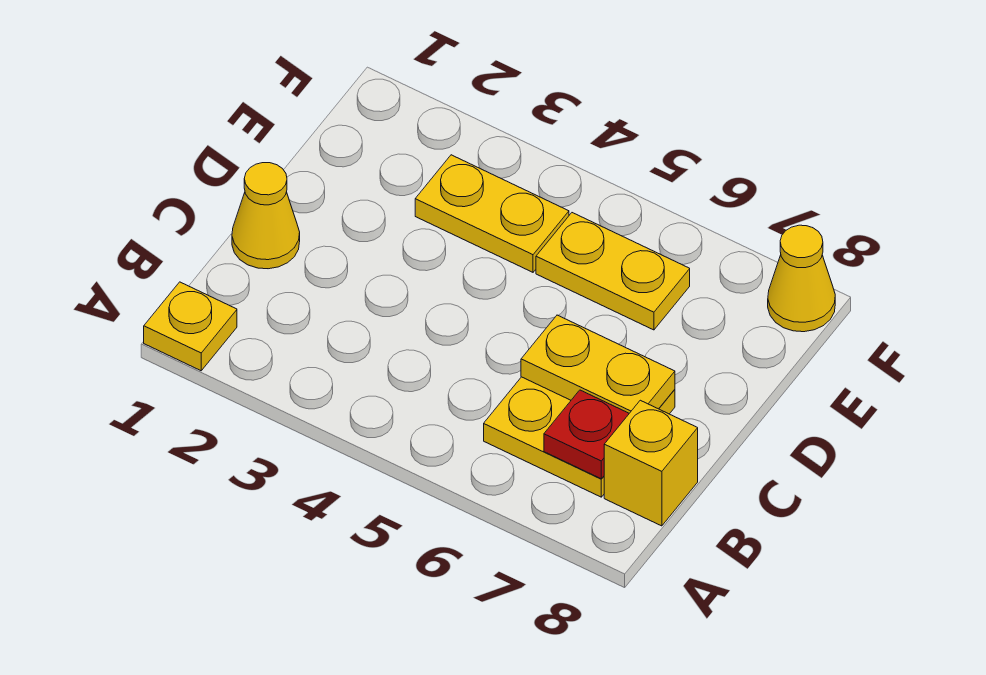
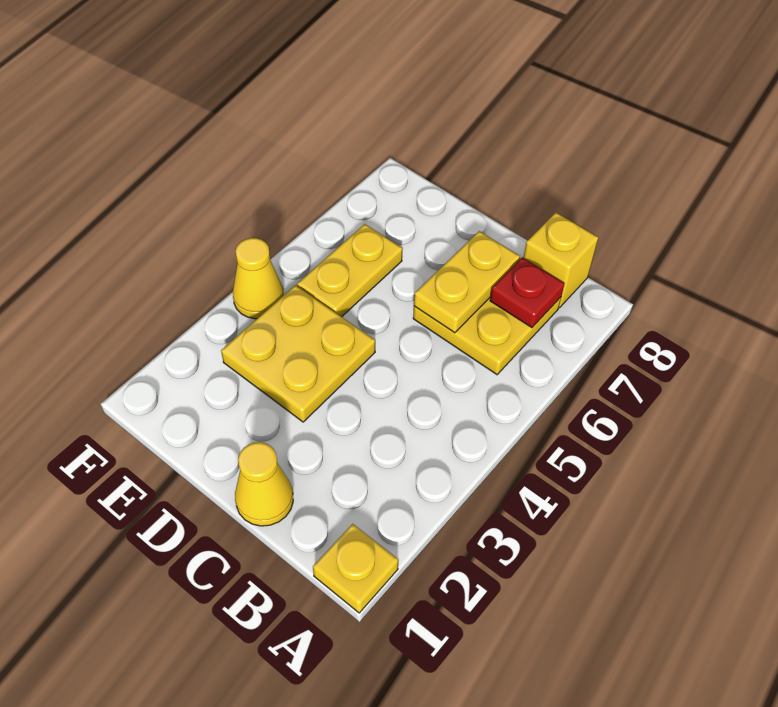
yellow 1x2 plate [415,155,569,272] -> yellow 2x2 plate [221,285,375,422]
yellow 1x1 cone [768,225,835,332] -> yellow 1x1 cone moved to [233,238,284,319]

